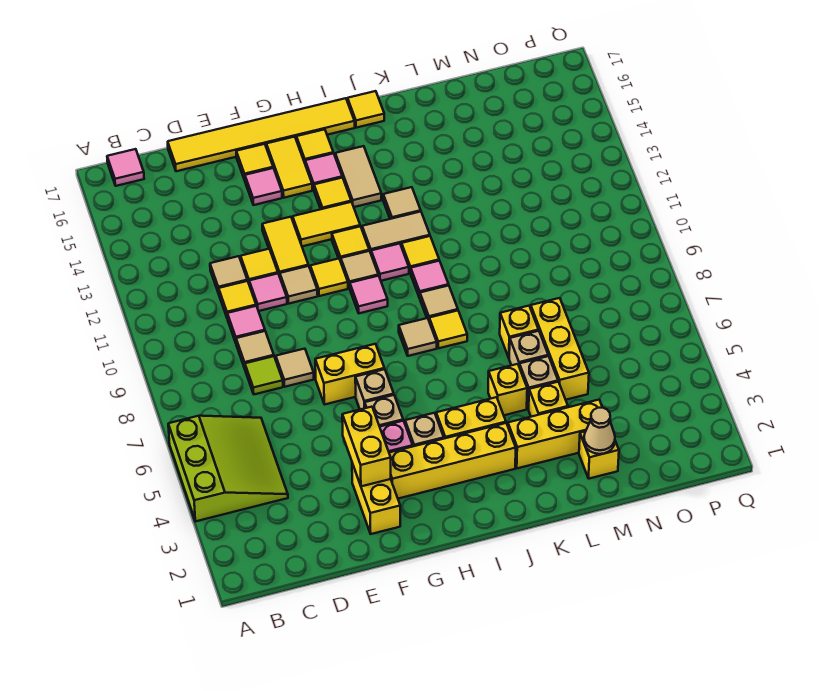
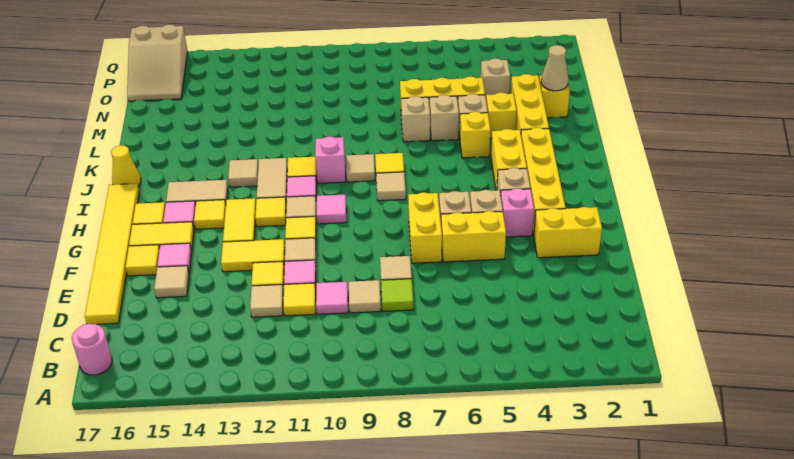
lime 3x3 slope [168,416,288,521] -> none
pink 1x1 tile [107,149,144,186] -> pink 1x1 round brick [72,324,112,375]
none -> tan 1x1 tile [154,266,189,298]
yellow 1x2 brick [342,407,391,486] -> yellow 1x2 brick moved to [441,211,506,262]
pink 1x1 tile [410,261,449,298] -> pink 1x1 brick [315,137,346,183]
yellow 1x1 tile [348,91,384,128] -> yellow 1x1 cone [111,145,141,186]
yellow 1x1 brick [500,306,539,357] -> tan 1x1 brick [401,96,430,142]
none -> tan 1x1 brick [481,59,510,98]
none -> tan 2x3 slope [127,25,188,101]

